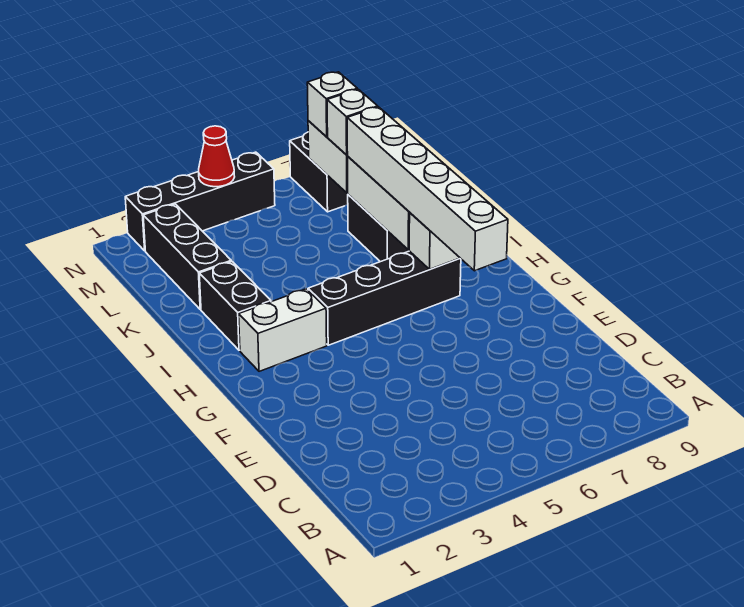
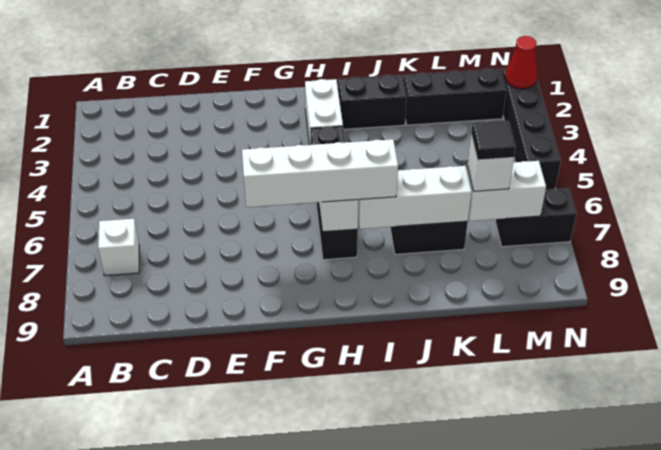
white 1x6 brick [347,107,508,271] -> white 1x4 brick [242,139,398,207]
none -> black 1x1 tile [471,121,516,160]
white 1x1 brick [307,72,357,137] -> white 1x1 brick moved to [98,219,139,276]
red 1x1 cone [199,126,235,187] -> red 1x1 cone moved to [505,36,538,89]

